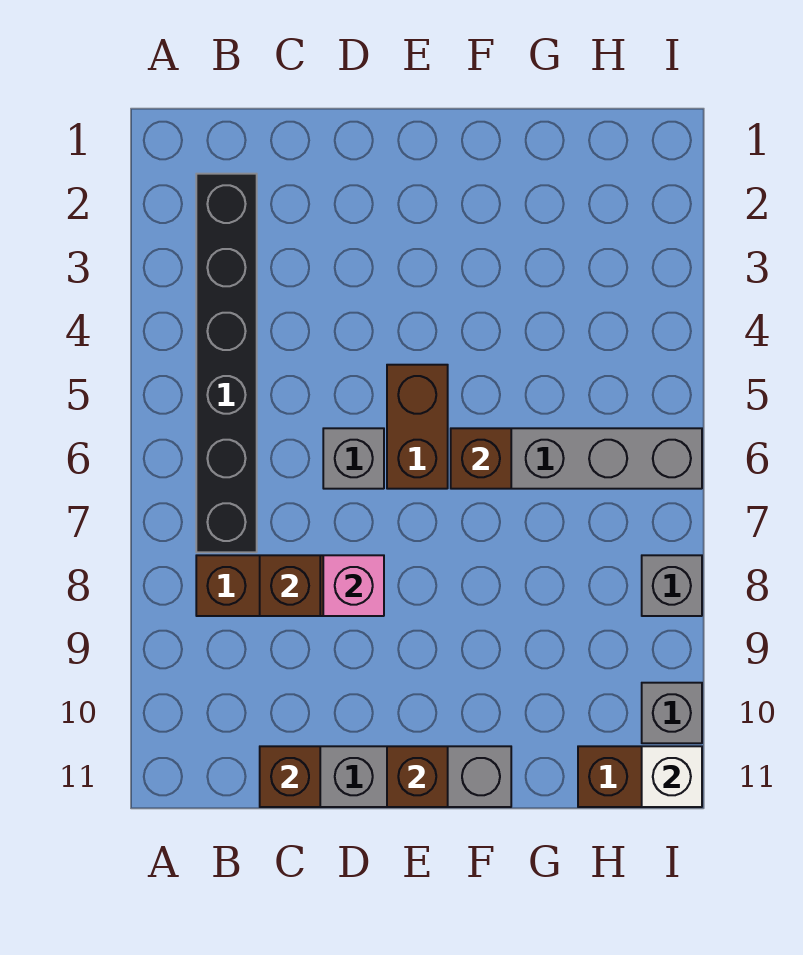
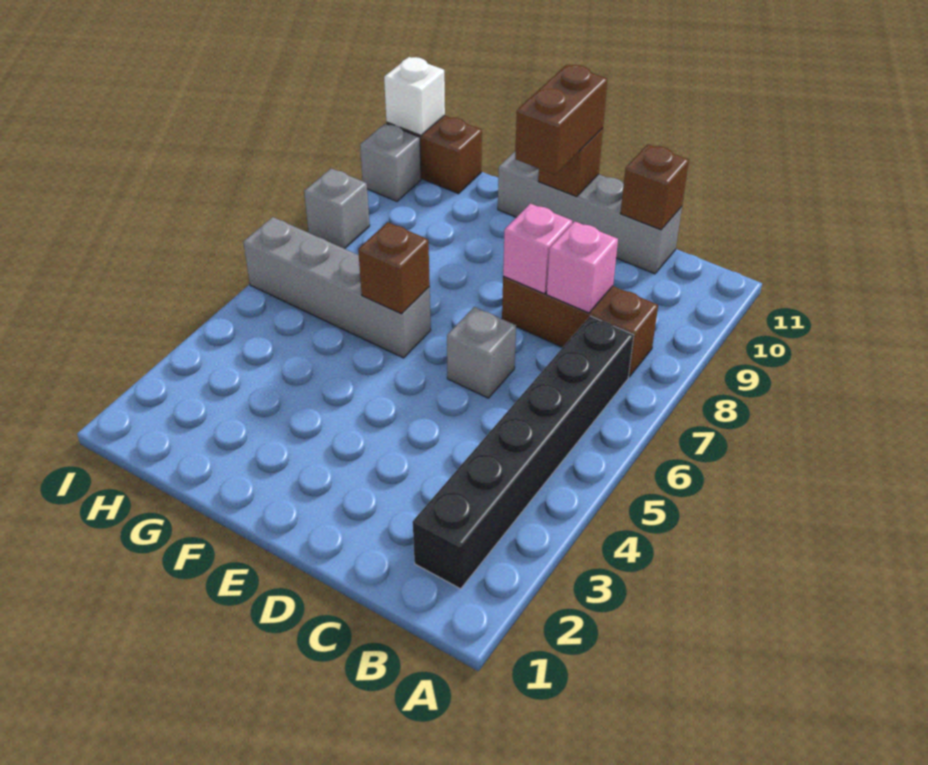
brown 1x1 brick [260,555,320,616] -> pink 1x1 brick [547,222,618,313]
brown 1x2 brick [387,365,448,489] -> brown 1x2 brick moved to [515,64,607,175]

